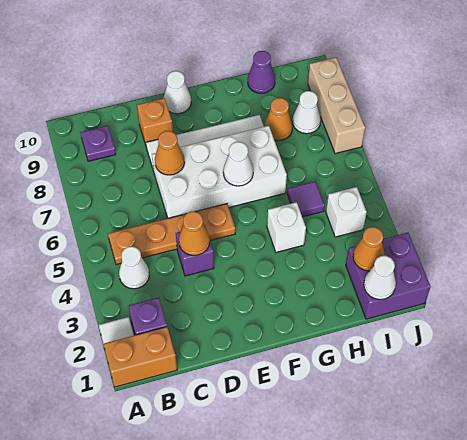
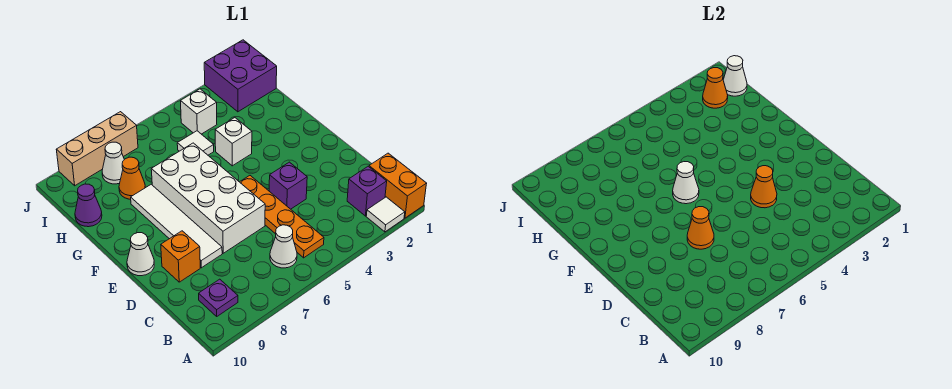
white 1x1 cone [119,247,149,289] -> white 1x1 cone moved to [270,225,297,268]
purple 1x1 tile [287,181,325,217] -> white 1x1 tile [177,131,214,155]

